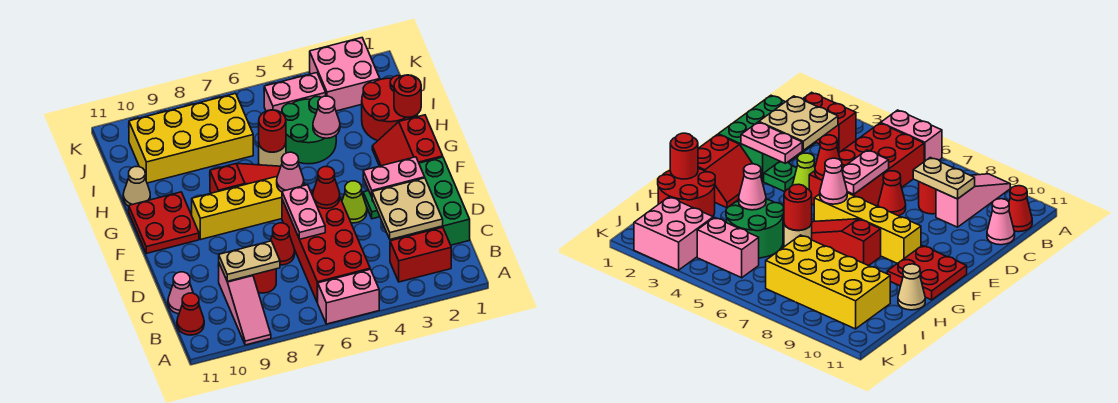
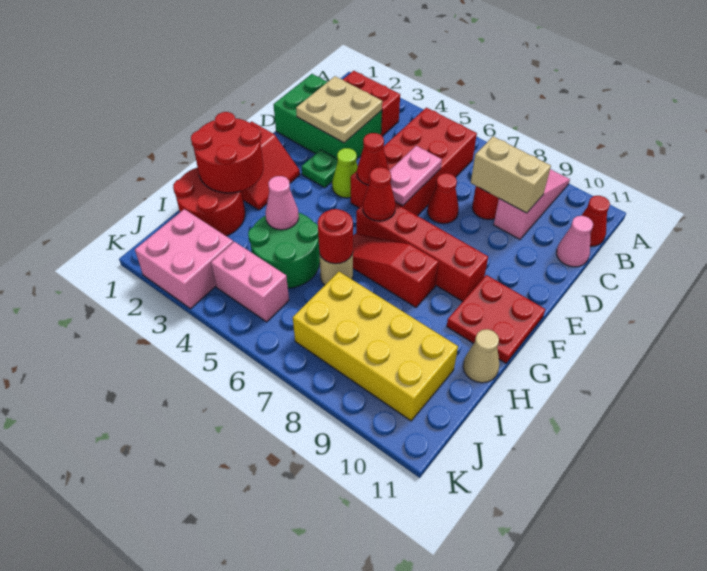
pink 1x2 brick [318,269,379,324] -> none
green 2x3 brick [409,157,470,245] -> green 2x3 brick turned to [273,74,382,159]
tan 1x2 plate [219,241,280,281] -> tan 1x2 brick [471,136,551,213]
pink 1x2 plate [363,157,425,196] -> none
yellow 1x4 brick [192,177,305,240] -> red 1x4 brick [356,204,488,301]
pink 1x1 cone [277,152,304,192] -> red 1x1 cone [363,167,396,221]
red 1x1 round brick [394,75,421,117] -> red 2x2 round brick [191,112,263,193]

